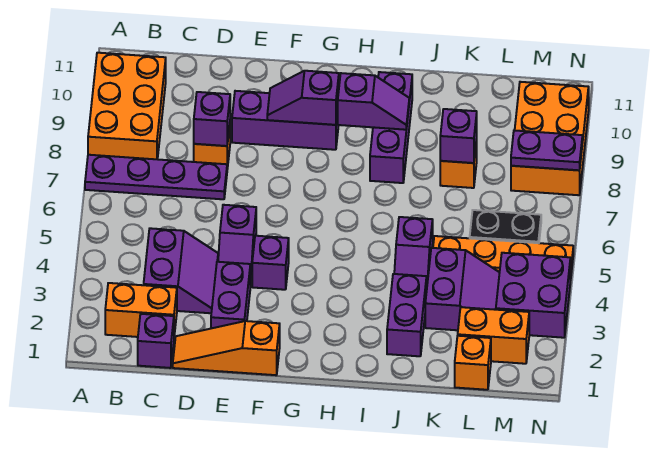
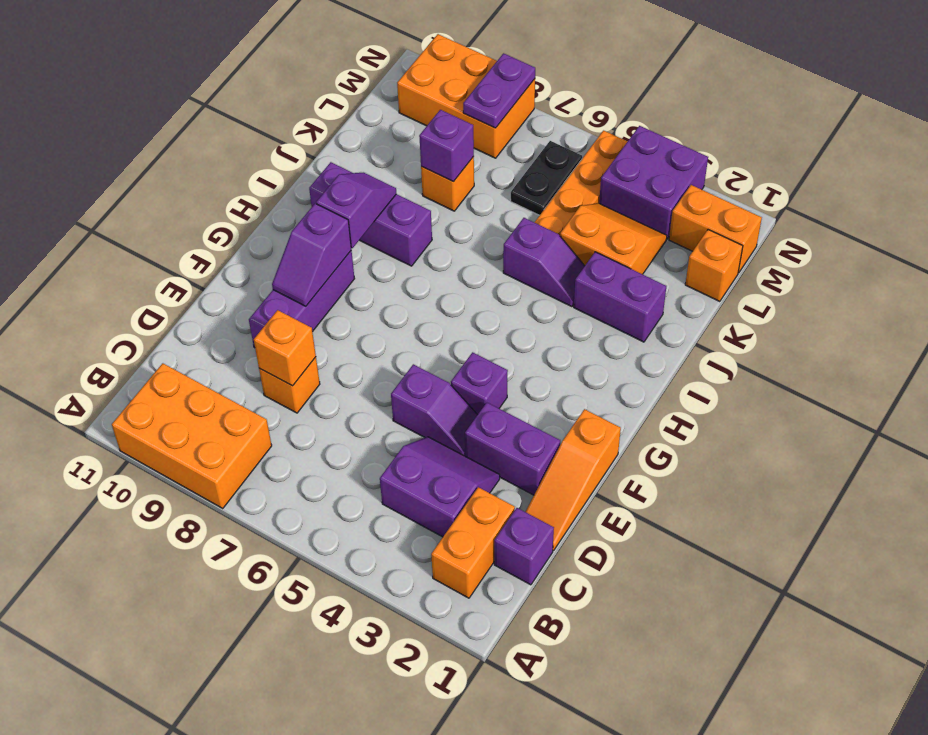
purple 1x4 plate [85,155,227,199] -> none
purple 1x1 brick [194,92,230,146] -> orange 1x1 brick [254,310,316,386]
purple 2x2 slope [425,248,500,330] -> orange 2x2 slope [560,203,667,274]
orange 1x2 brick [458,307,529,364] -> orange 1x2 brick turned to [669,185,762,273]

